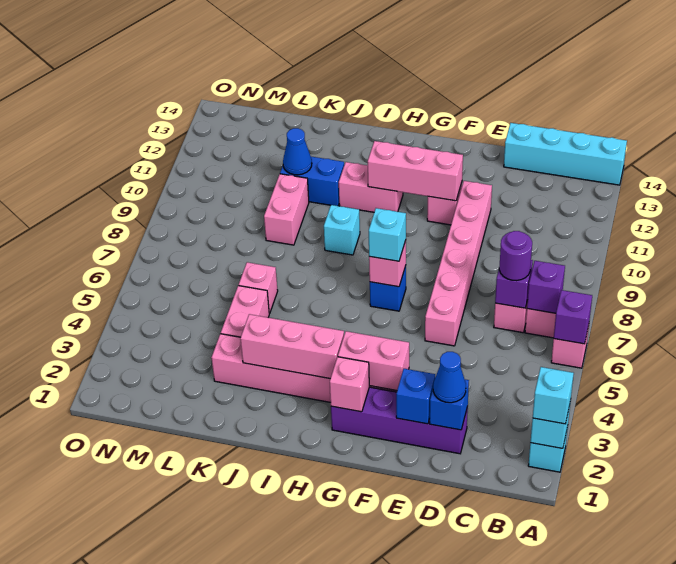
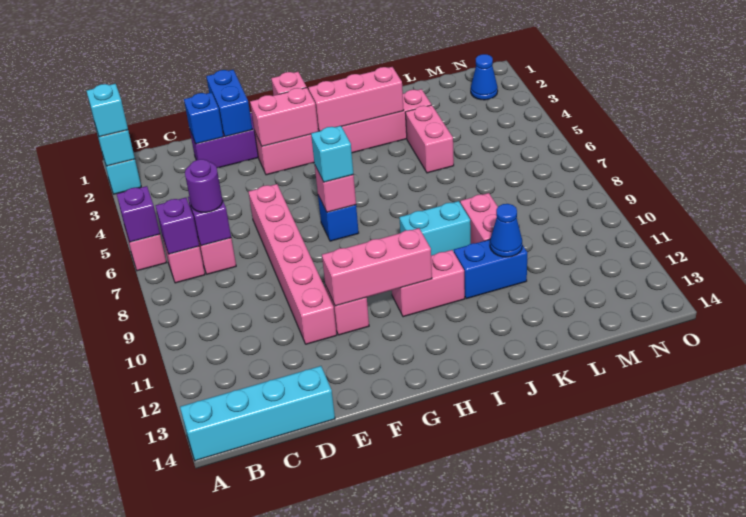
blue 1x1 cone [433,352,466,403] -> blue 1x1 cone moved to [471,54,498,100]
blue 1x1 brick [396,369,435,424] -> blue 1x2 brick [206,70,252,137]
cyan 1x1 brick [324,205,360,255] -> cyan 1x2 brick [399,201,471,256]
pink 1x1 brick [239,262,278,313] -> none

